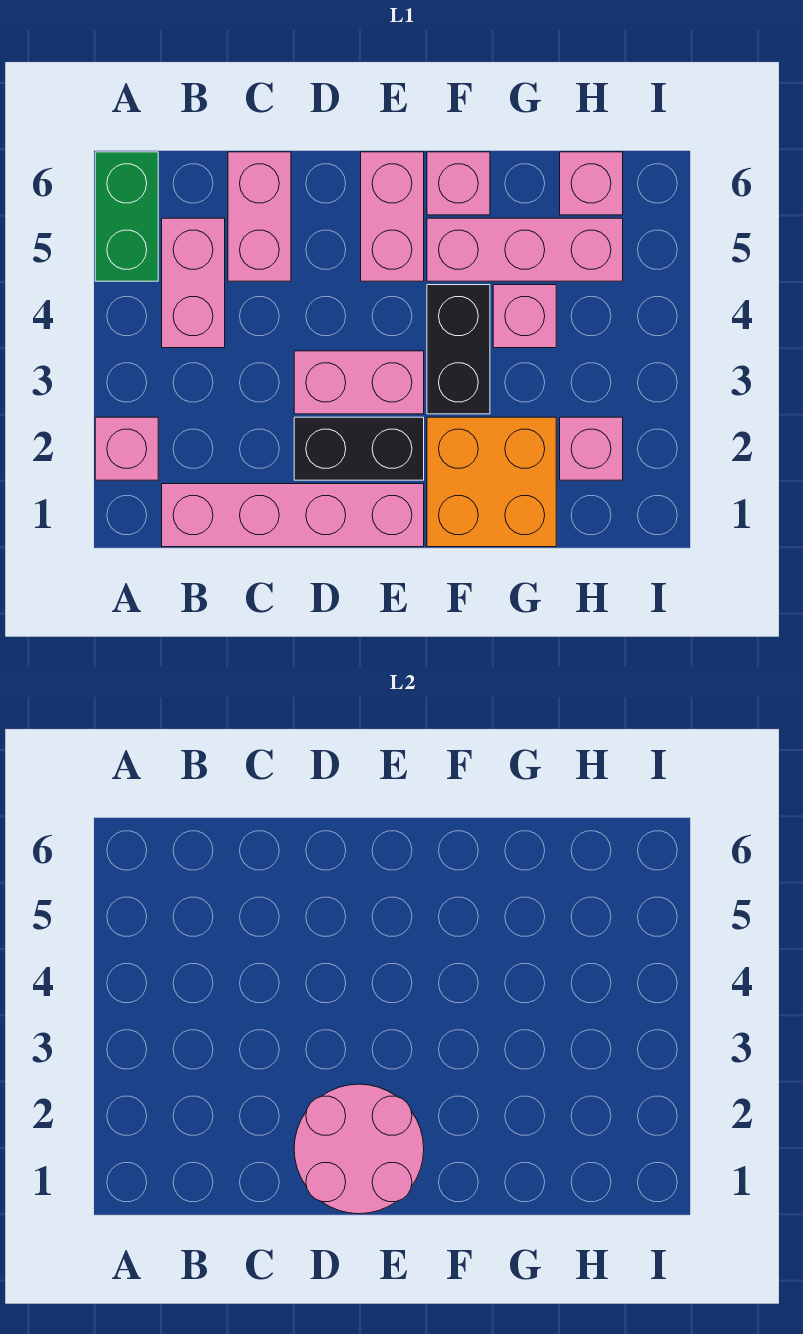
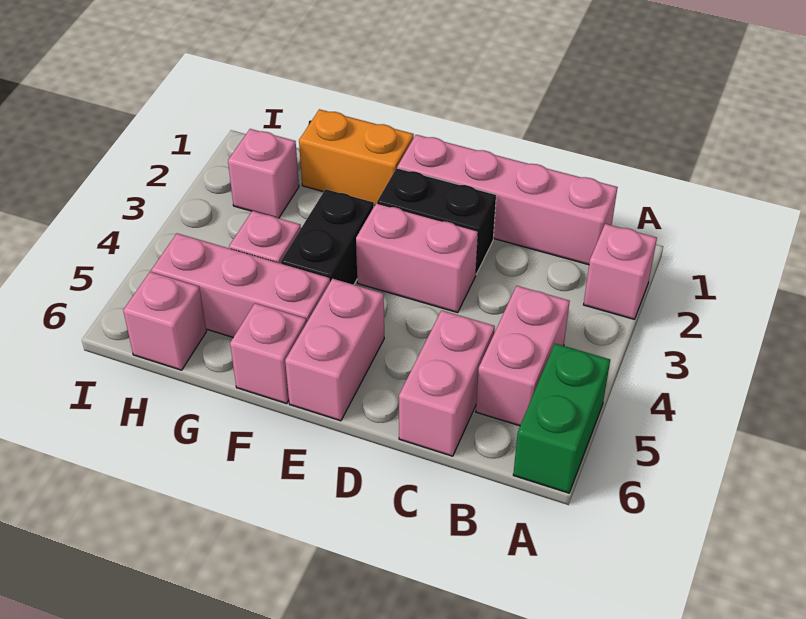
pink 2x2 round brick [294,1084,424,1214] -> none
orange 2x2 brick [427,417,556,547] -> orange 1x2 brick [299,109,414,206]

